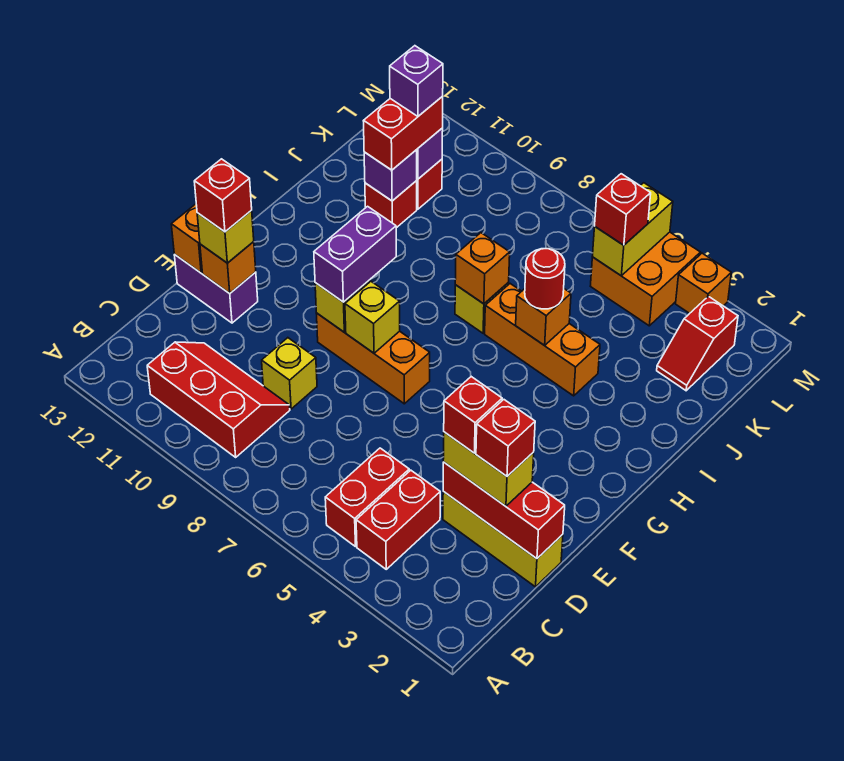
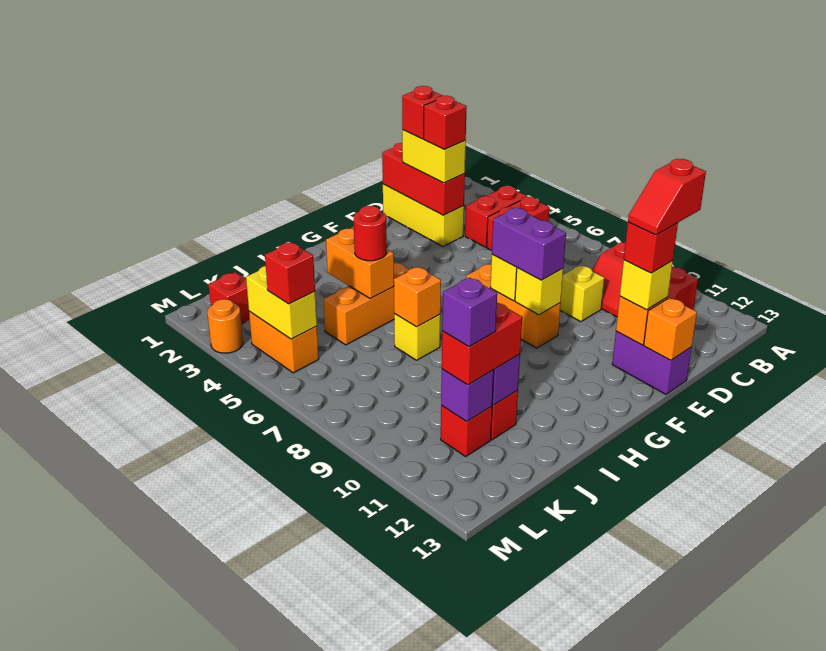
none -> red 1x2 slope [628,159,706,235]
purple 1x2 brick [314,206,396,302] -> purple 1x2 brick turned to [492,208,566,280]
orange 1x3 brick [485,284,600,396] -> orange 1x3 brick turned to [324,262,409,345]
orange 1x1 brick [516,289,571,346] -> orange 1x2 brick [326,228,394,299]
orange 2x2 brick [591,232,700,326] -> orange 1x2 brick [249,311,319,373]
yellow 1x2 brick [592,183,673,276] -> yellow 1x2 brick turned to [246,266,317,339]
orange 1x1 brick [676,253,731,313] -> orange 1x1 round brick [207,299,243,353]

